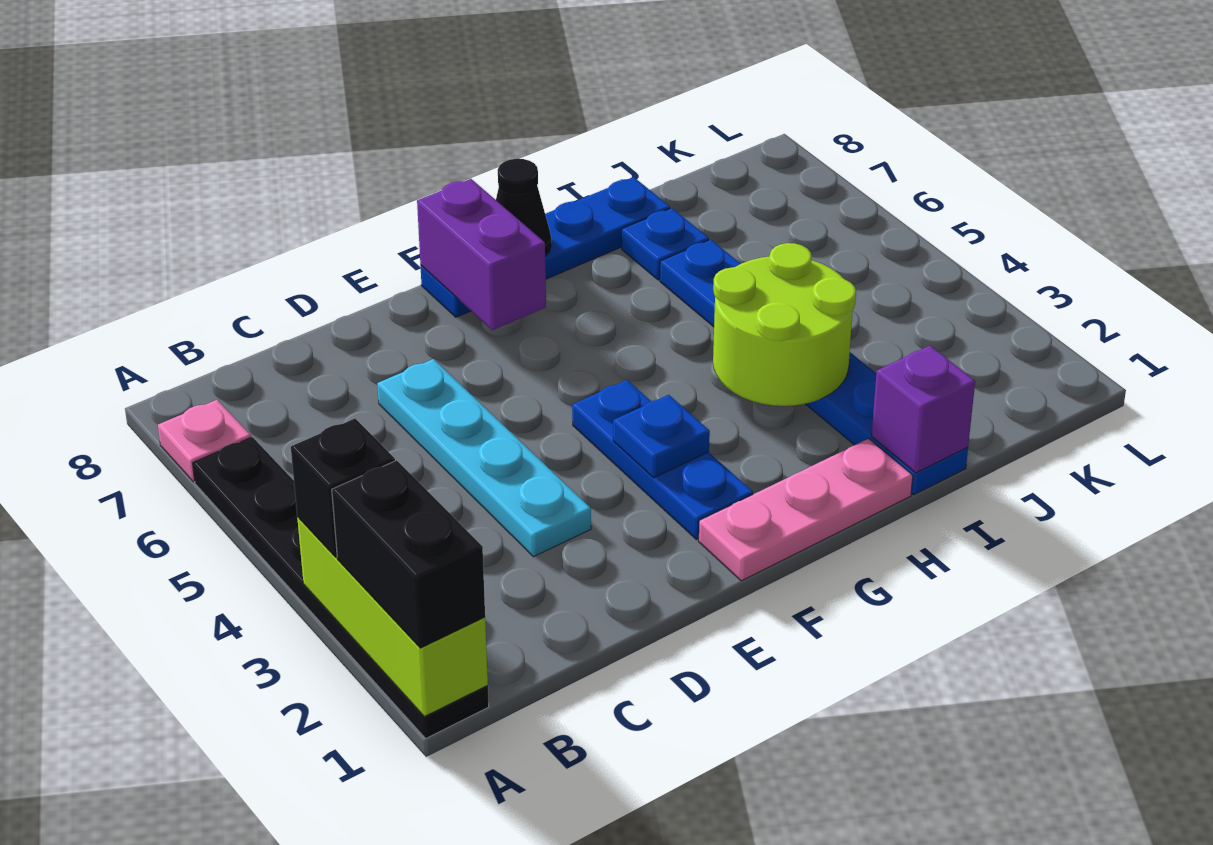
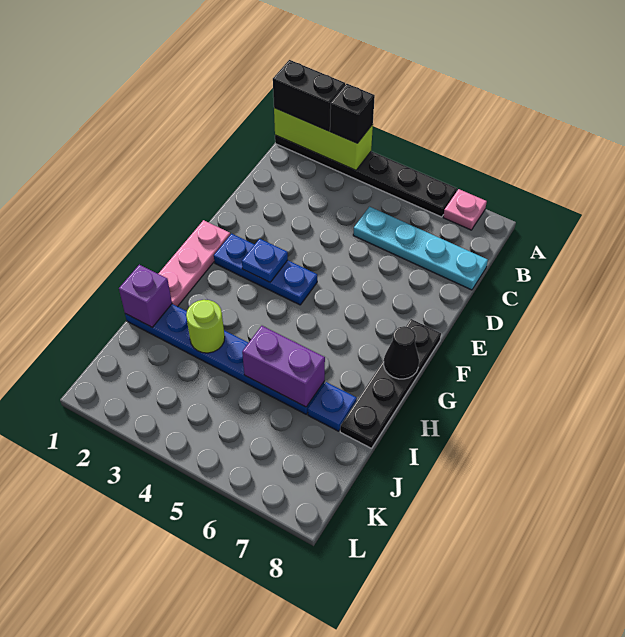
cyan 1x4 plate [377,359,591,557] -> cyan 1x4 plate moved to [353,207,488,290]
purple 1x2 brick [417,179,546,330] -> purple 1x2 brick moved to [242,326,325,407]
blue 1x4 plate [421,177,670,317] -> black 1x4 plate [340,319,441,448]
lime 2x2 round brick [713,243,856,406] -> lime 1x1 round brick [186,300,225,353]

